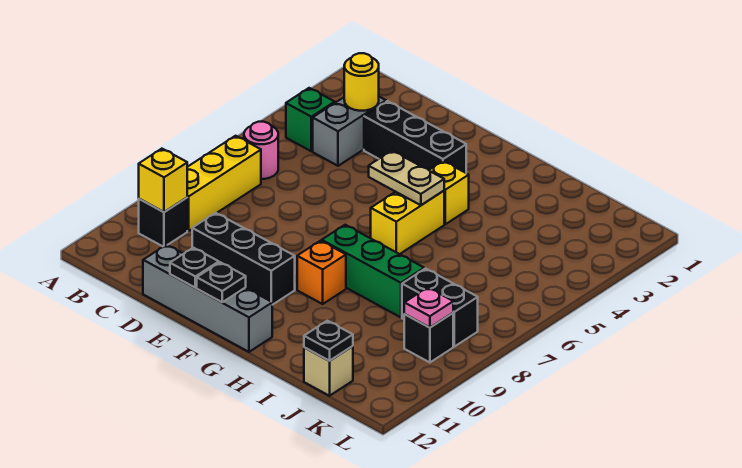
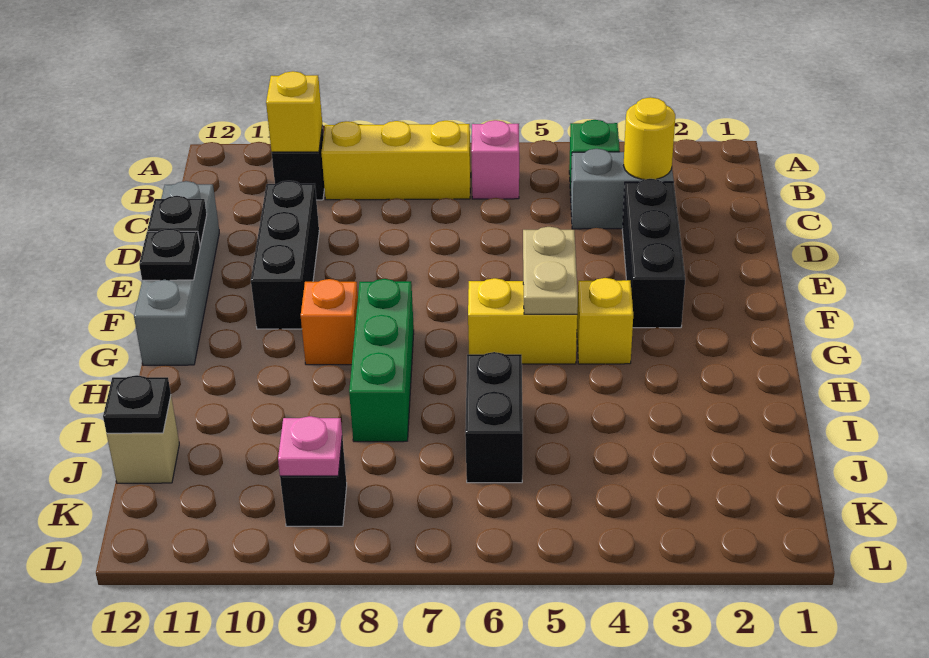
pink 1x1 round brick [244,122,278,179] -> pink 1x1 brick [471,120,519,199]
black 1x2 brick [402,269,478,347] -> black 1x2 brick moved to [465,352,523,483]

